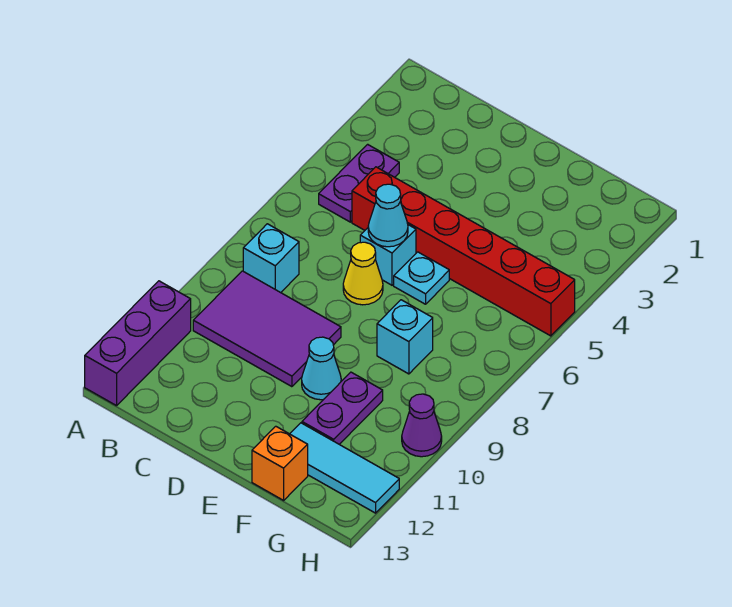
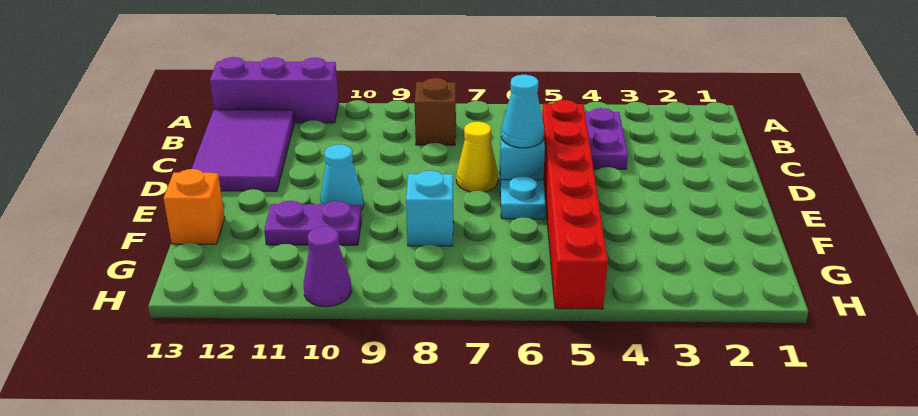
purple 1x2 plate [319,144,399,222] -> purple 1x2 plate turned to [585,108,628,169]
cyan 1x1 brick [243,224,299,293] -> brown 1x1 brick [415,78,456,145]
purple 2x3 tile [193,271,341,387] -> purple 2x3 tile moved to [192,110,294,191]
cyan 1x3 tile [290,423,399,513] -> none

